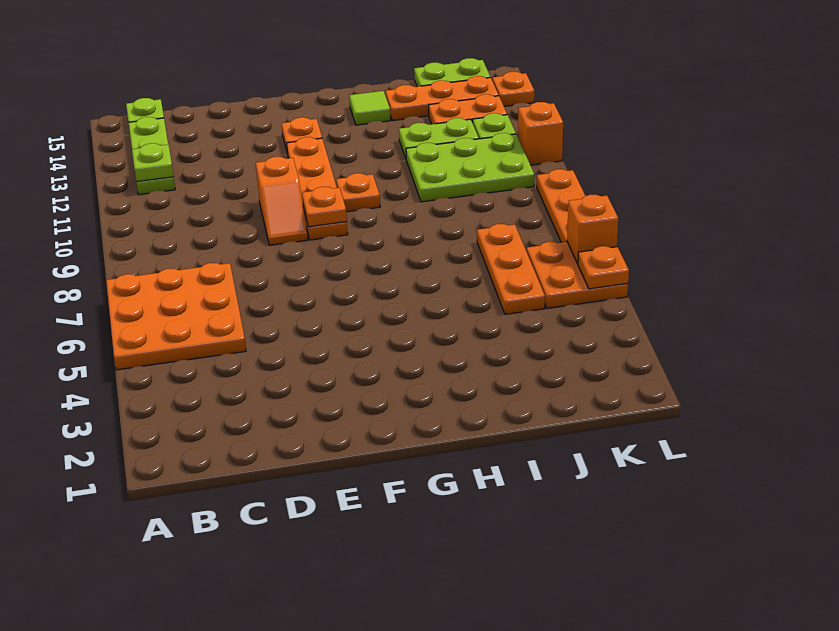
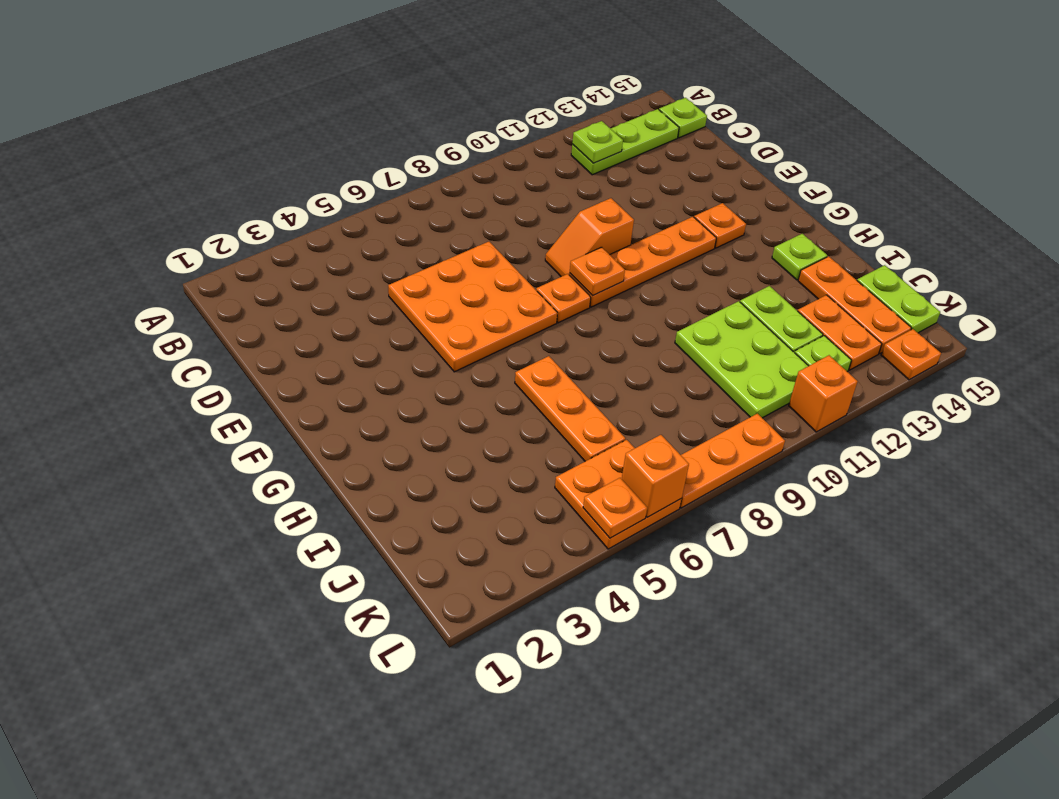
orange 3x3 plate [106,263,246,370] -> orange 3x3 plate moved to [388,242,557,372]
orange 1x1 plate [336,173,380,212] -> orange 1x1 plate moved to [536,274,591,323]
lime 1x1 tile [349,91,391,125] -> lime 1x1 plate [772,234,827,280]
orange 1x3 plate [477,224,545,314] -> orange 1x3 plate turned to [515,356,625,461]

